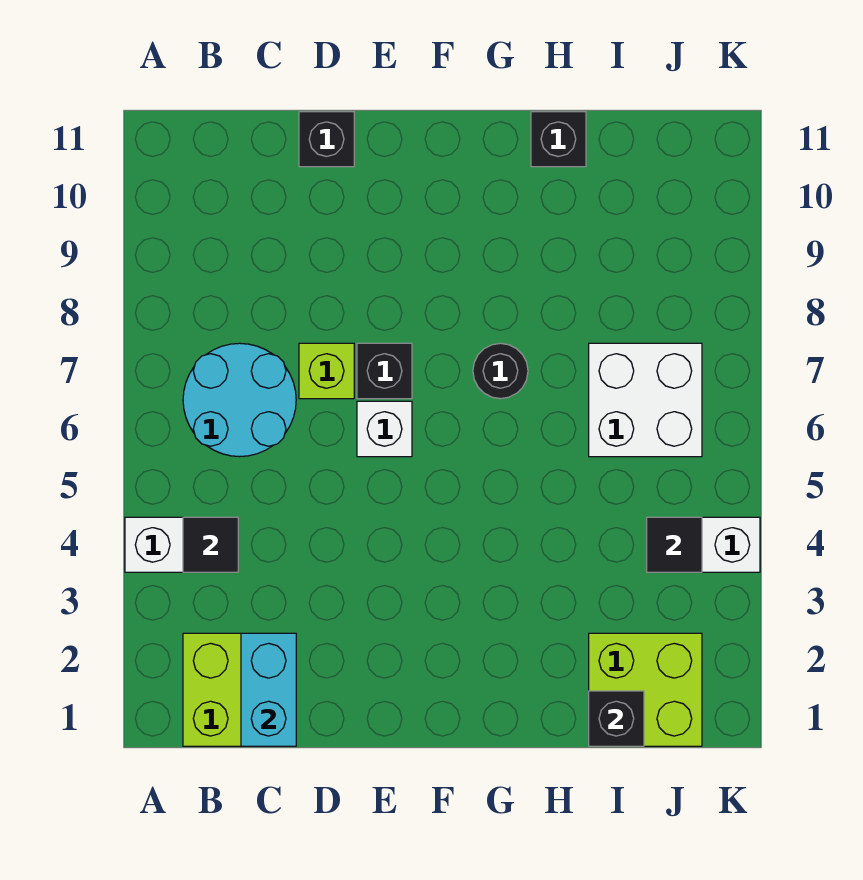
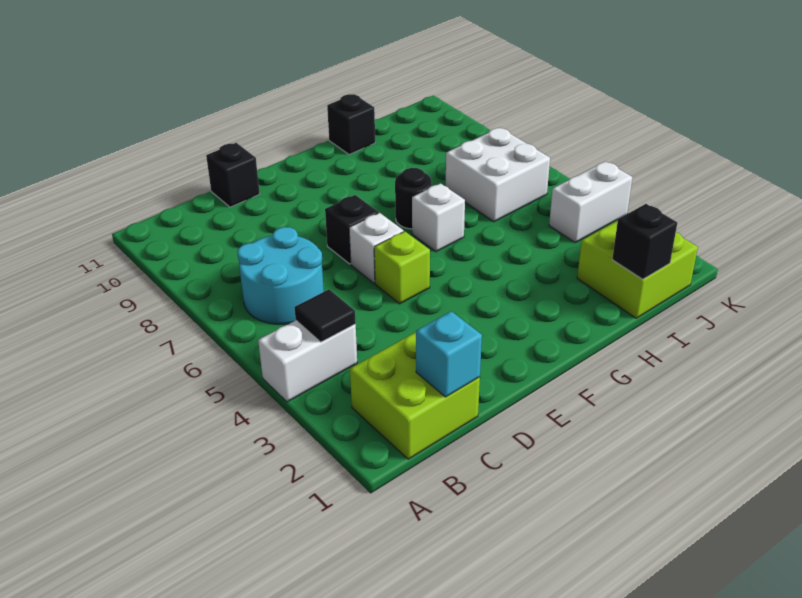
cyan 1x2 brick [241,633,296,746] -> cyan 1x1 brick [416,311,482,397]
lime 1x1 brick [299,343,354,399] -> lime 1x1 brick moved to [374,231,430,304]
none -> white 1x1 brick [412,183,465,252]
black 1x1 tile [647,517,702,572] -> none

